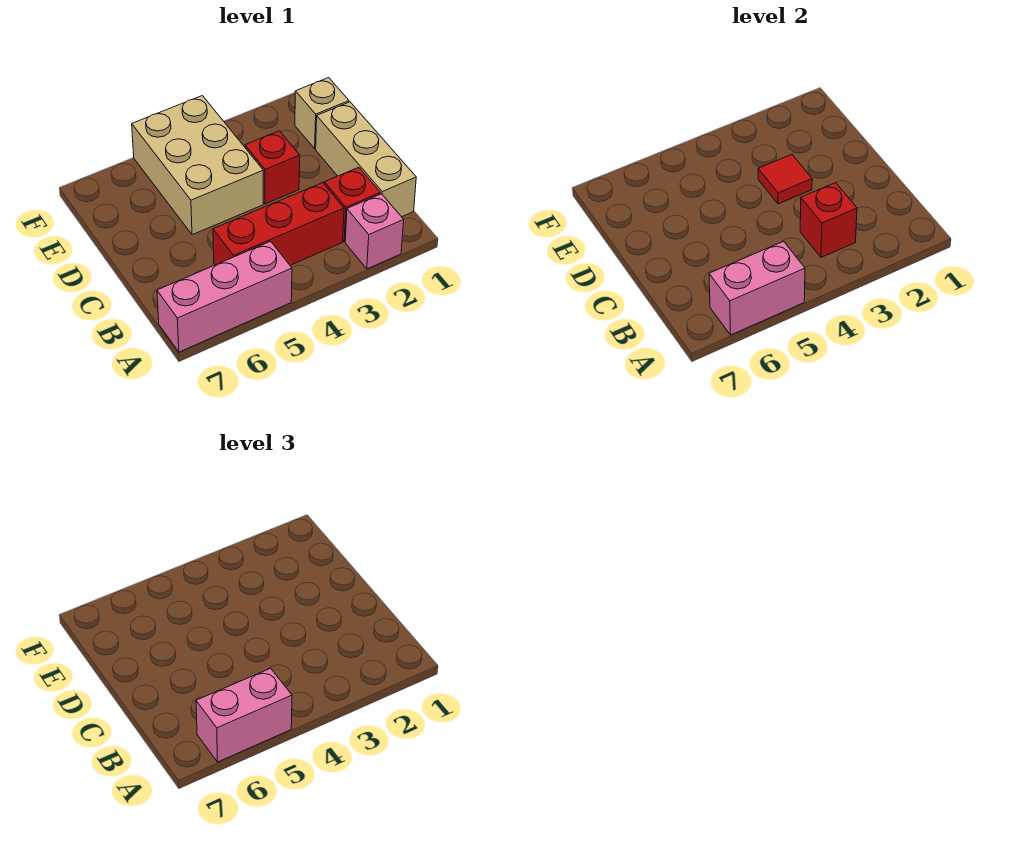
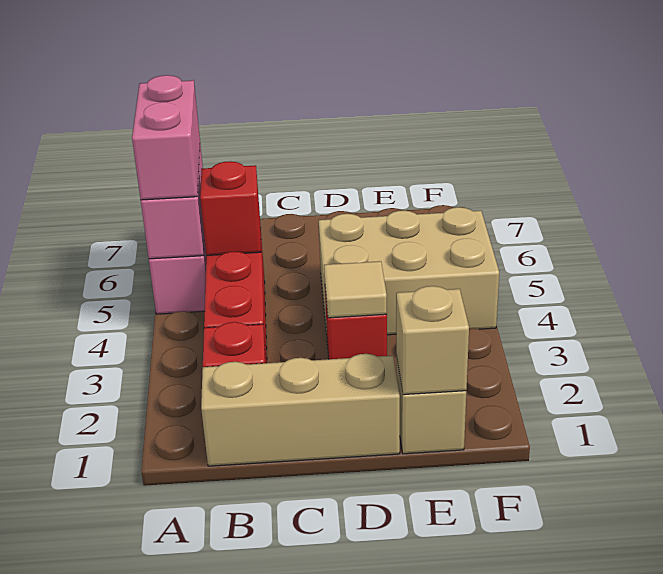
pink 1x1 brick [345,194,404,269] -> none
red 1x1 brick [800,183,857,257] -> red 1x1 brick moved to [200,161,261,256]
red 1x1 tile [758,155,812,204] -> tan 1x1 tile [324,261,387,318]
none -> tan 1x1 brick [396,286,469,395]

